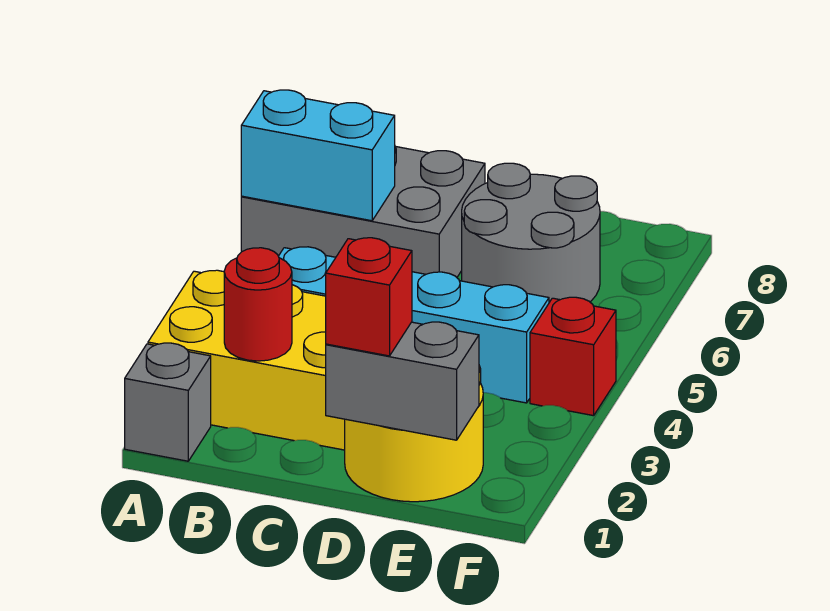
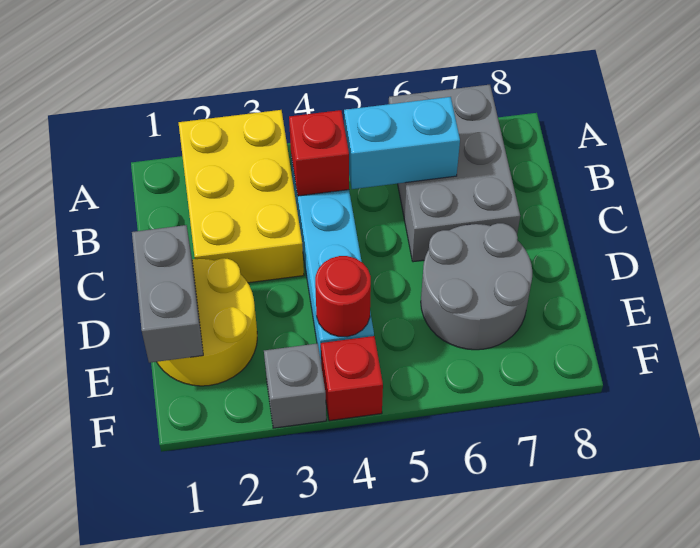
grey 1x1 brick [125,343,211,461] -> grey 1x1 brick moved to [264,343,326,428]
cyan 1x2 brick [241,90,395,221] -> cyan 1x2 brick turned to [344,97,460,189]
red 1x1 round brick [224,248,292,361] -> red 1x1 round brick moved to [315,256,371,337]
red 1x1 brick [326,238,412,356] -> red 1x1 brick moved to [289,110,349,196]

